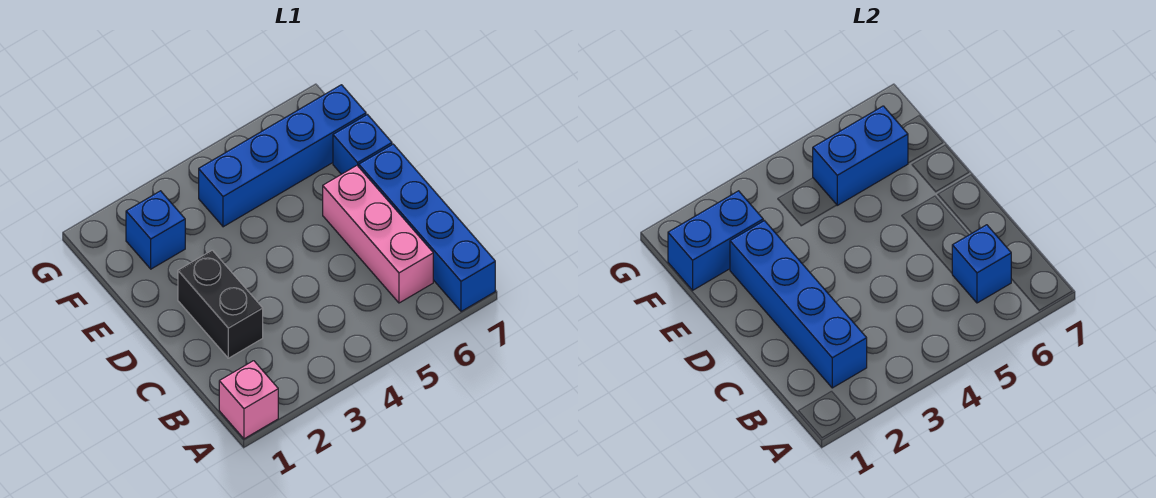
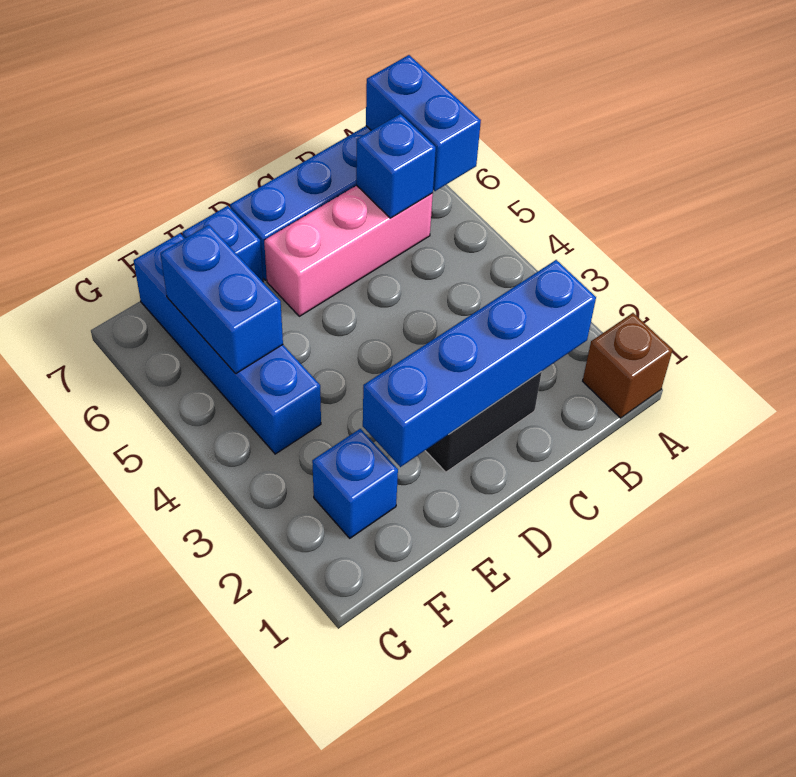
pink 1x1 brick [219,361,278,439] -> brown 1x1 brick [583,313,673,418]
blue 1x2 brick [668,191,763,290] -> blue 1x2 brick moved to [366,55,481,191]

